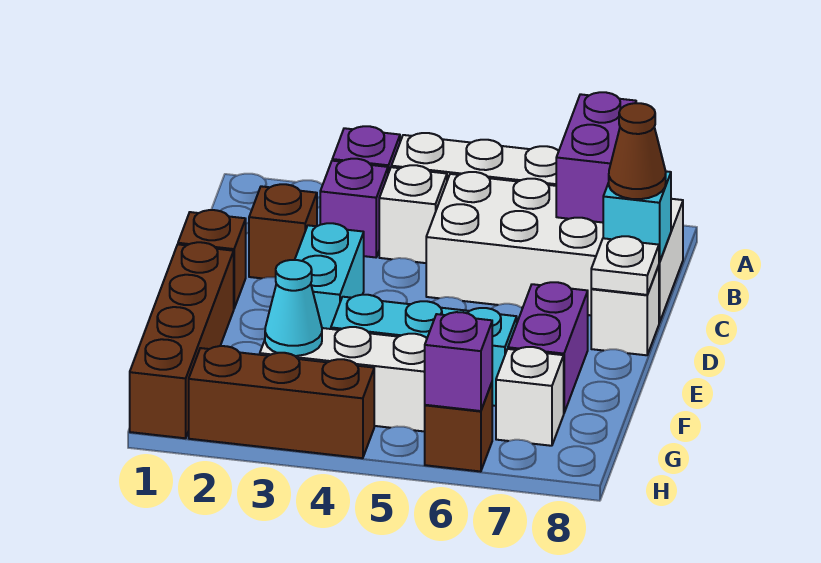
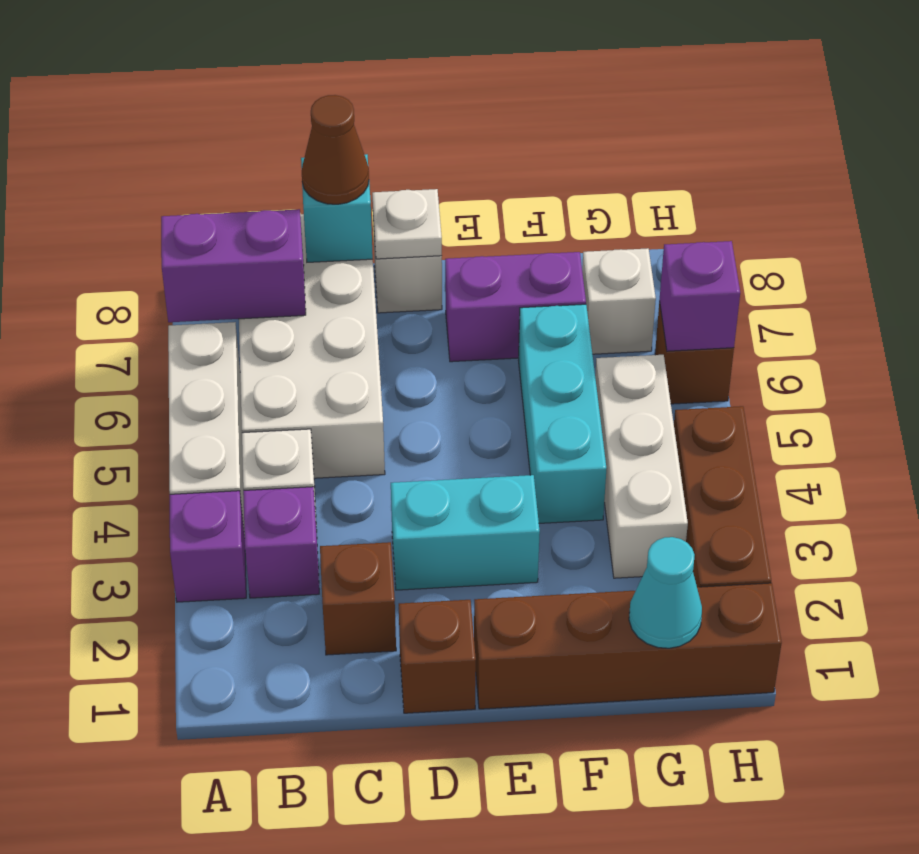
cyan 1x1 cone [265,260,322,356] -> cyan 1x1 cone moved to [629,537,702,648]

